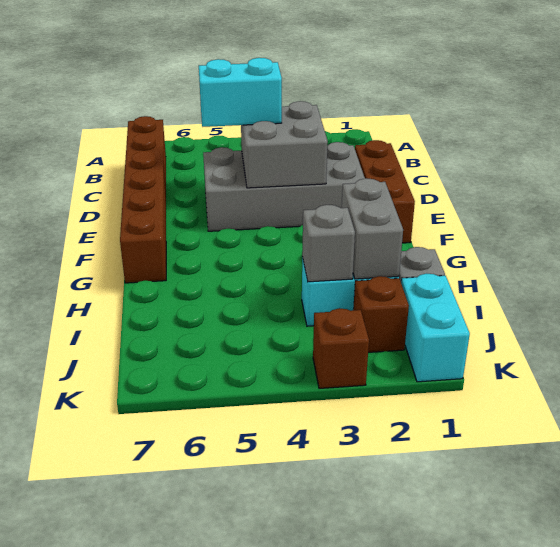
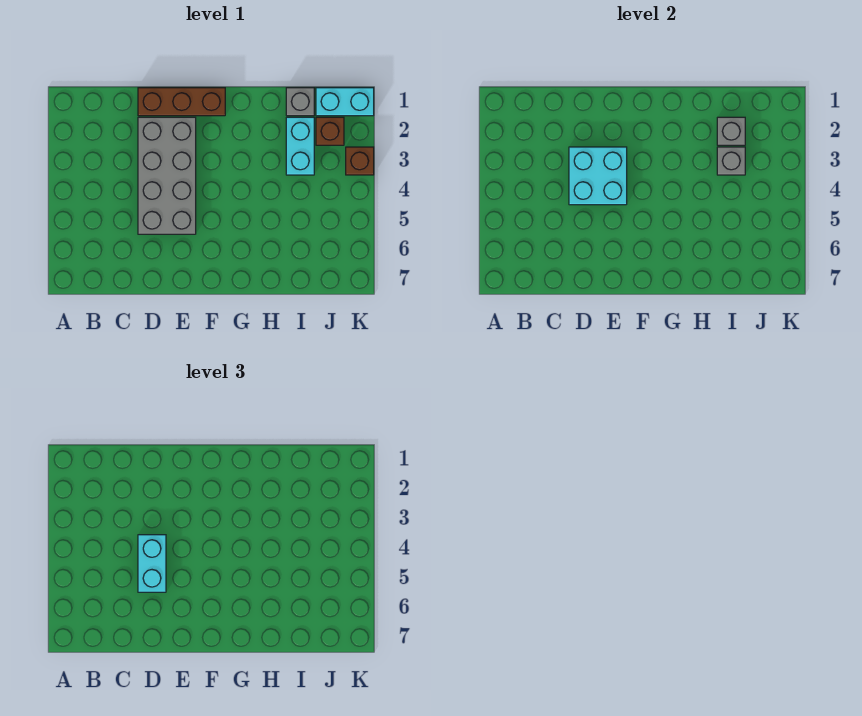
brown 1x6 brick [120,116,166,283] -> none
grey 2x2 brick [241,101,328,188] -> cyan 2x2 brick [569,147,627,205]
grey 1x2 brick [342,178,403,279] -> grey 1x1 brick [717,117,745,145]

